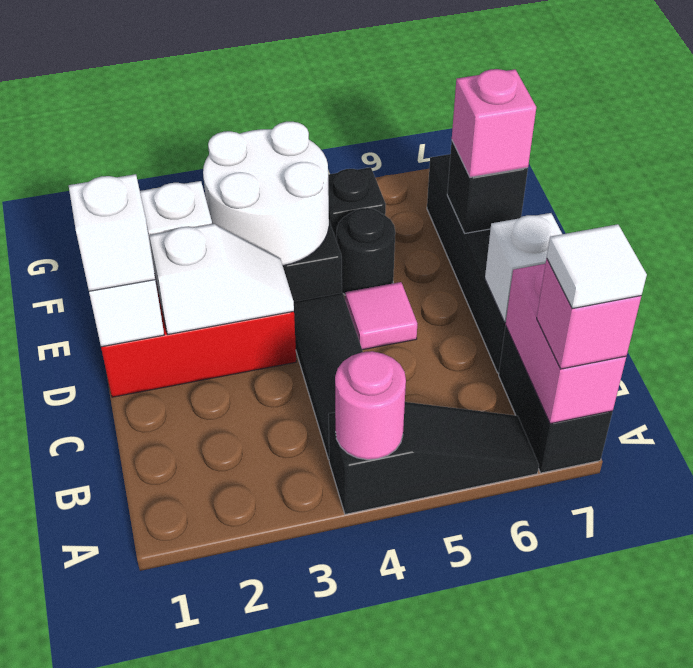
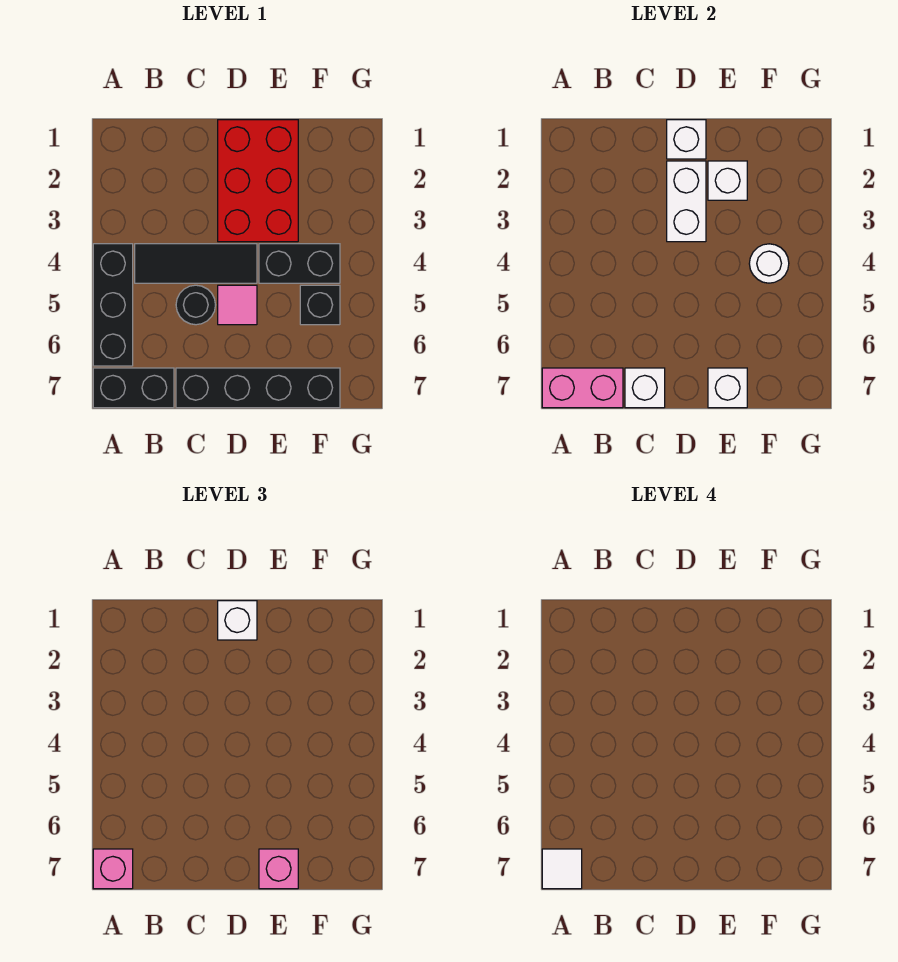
black 1x3 slope [329,402,539,514] -> black 1x3 brick [93,244,133,366]
pink 1x1 round brick [335,351,406,460] -> none
white 1x2 slope [149,224,294,334] -> white 1x2 brick [667,161,706,242]
white 2x2 round brick [203,122,329,266] -> white 1x1 round brick [749,244,789,283]
black 1x1 round brick [337,208,395,295] -> black 1x1 round brick moved to [176,285,215,325]
black 1x1 brick [447,141,528,233] -> white 1x1 brick [708,368,747,408]

